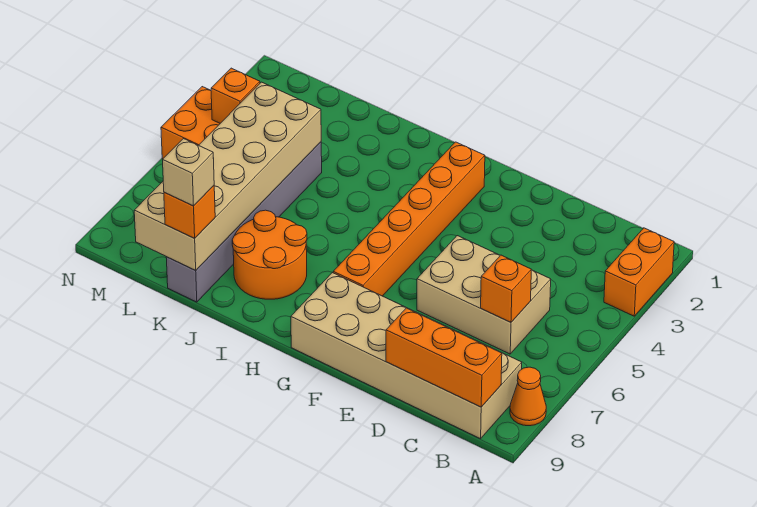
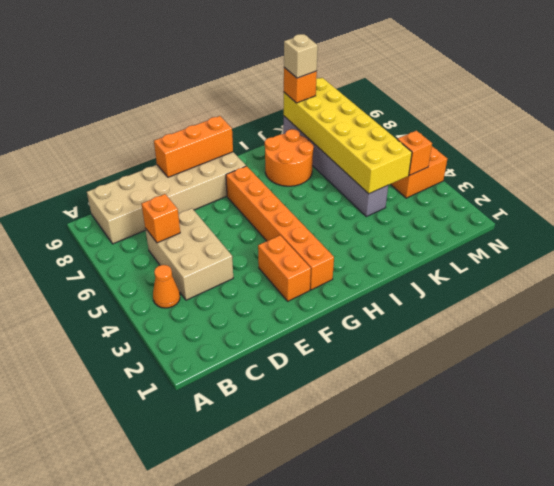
orange 1x2 brick [604,228,674,316] -> orange 1x2 brick moved to [258,235,311,301]
orange 1x1 cone [510,367,546,426] -> orange 1x1 cone moved to [153,265,180,308]
orange 1x3 brick [386,308,502,407] -> orange 1x3 brick moved to [154,116,233,177]
tan 2x3 brick [417,236,551,354] -> tan 2x3 brick turned to [145,208,233,300]
tan 2x6 brick [134,82,321,270] -> yellow 2x6 brick [284,78,412,194]

